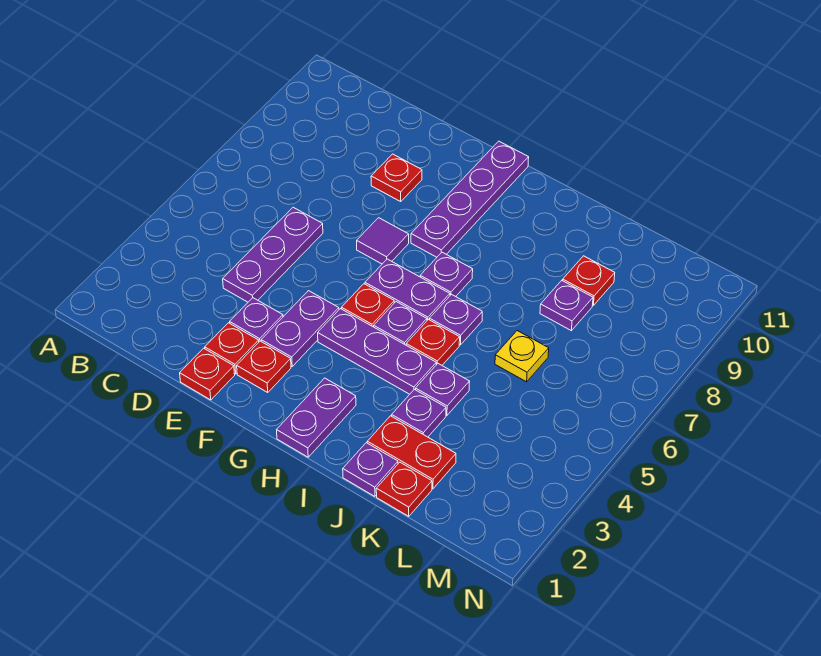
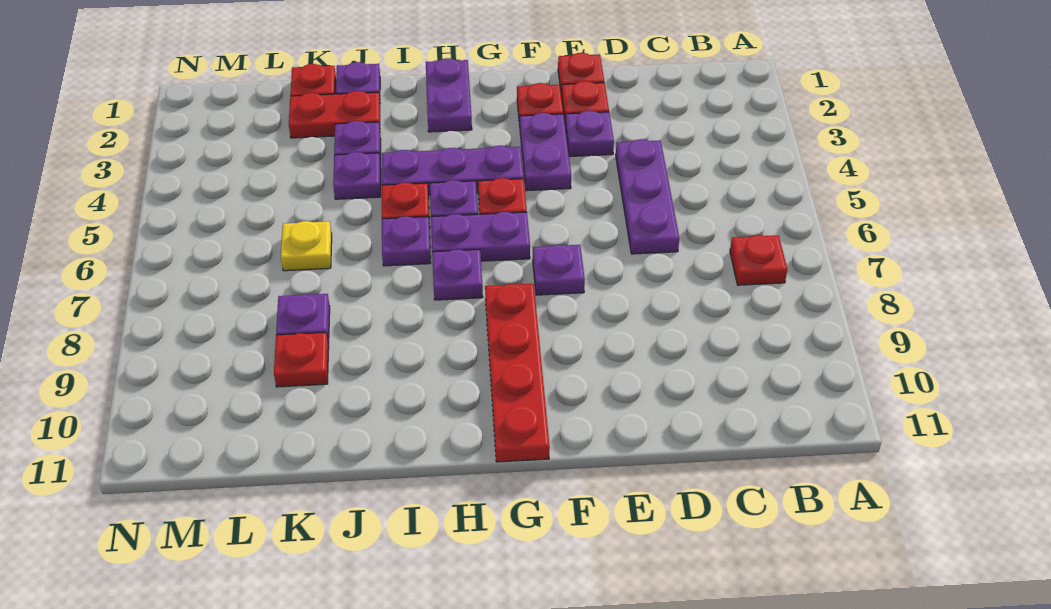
red 1x1 plate [371,154,422,201] -> red 1x1 plate moved to [730,235,787,285]
purple 1x1 tile [357,218,409,264] -> purple 1x1 plate [533,245,585,295]
purple 1x4 plate [411,141,529,257] -> red 1x4 plate [485,284,550,462]

